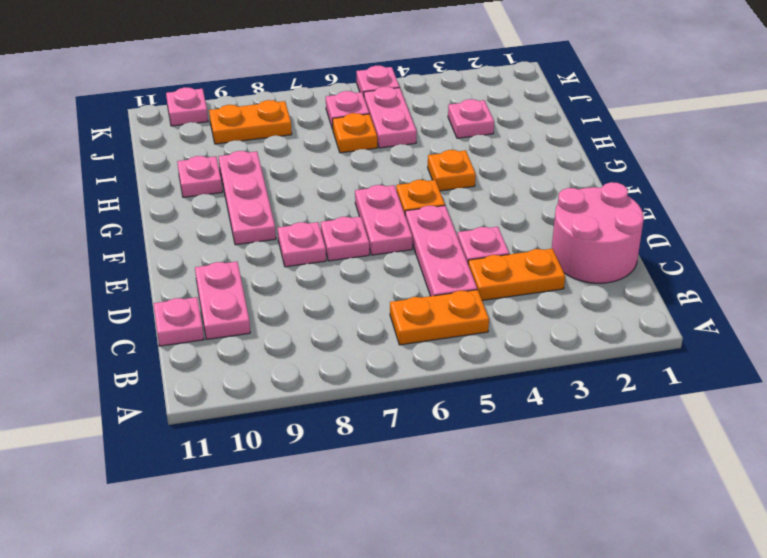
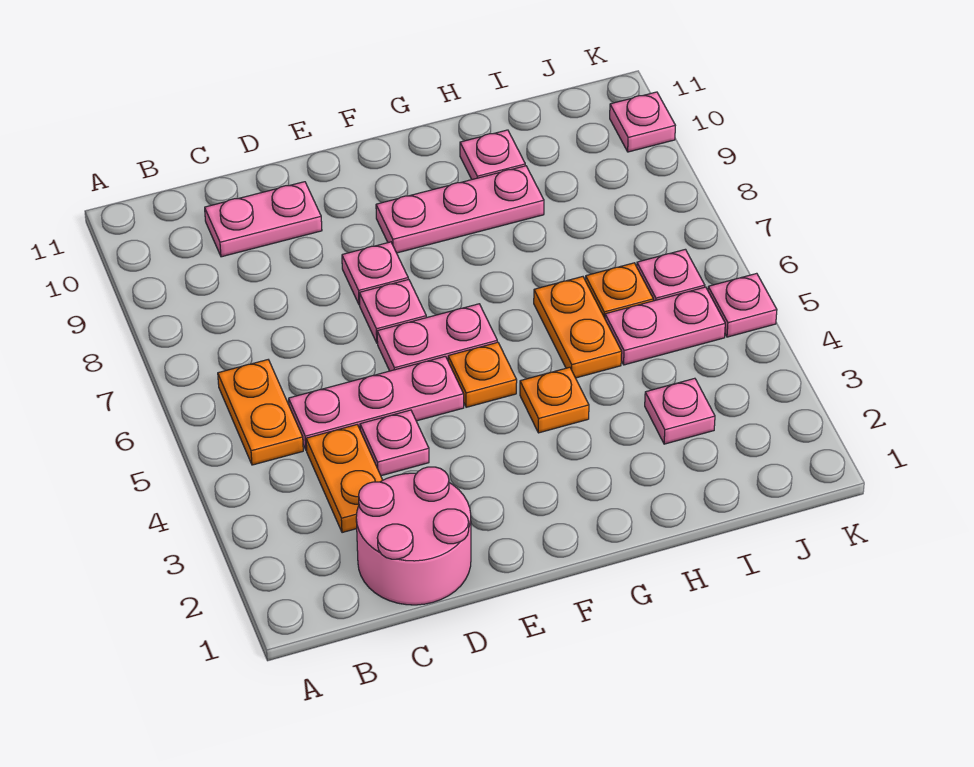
pink 1x1 plate [153,297,204,346] -> none
orange 1x2 plate [209,100,292,144] -> orange 1x2 plate moved to [534,277,622,378]

